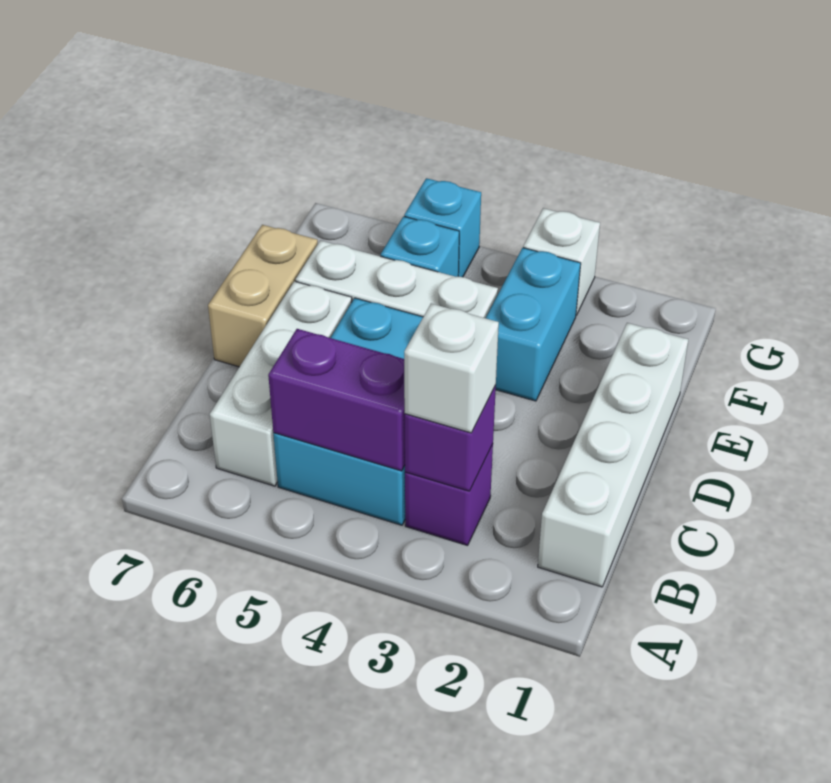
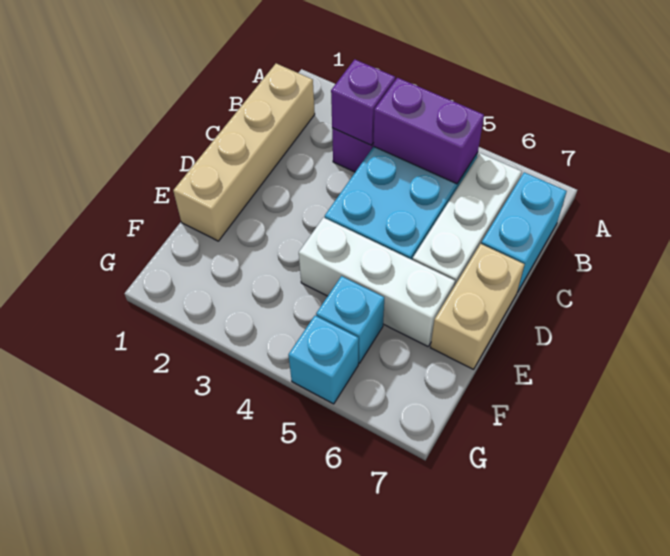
white 1x4 brick [538,323,688,587] -> tan 1x4 brick [173,64,315,241]
white 1x1 brick [404,304,499,433] -> none
cyan 1x2 brick [486,248,581,401] -> cyan 1x2 brick moved to [481,172,567,292]
white 1x1 brick [523,208,600,315] -> none

